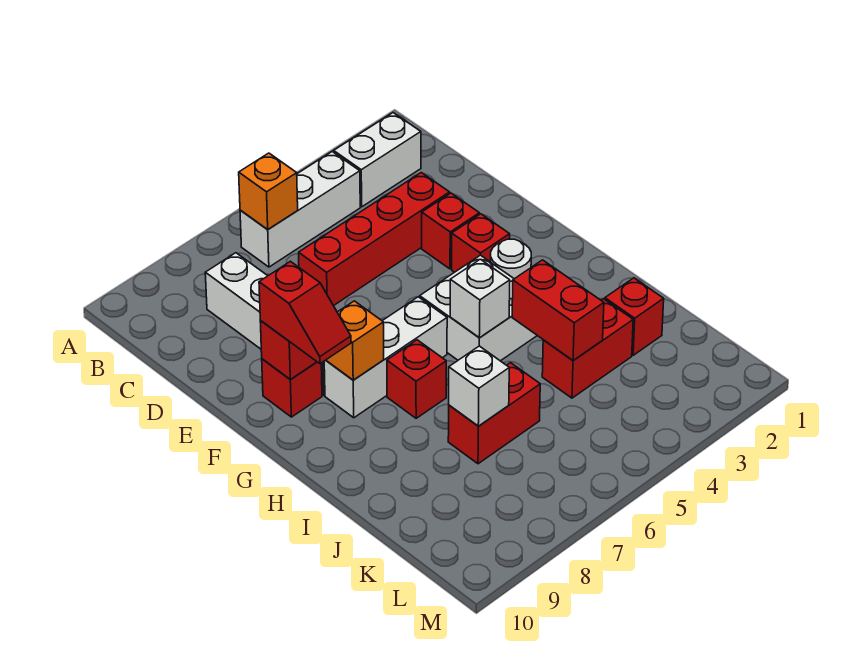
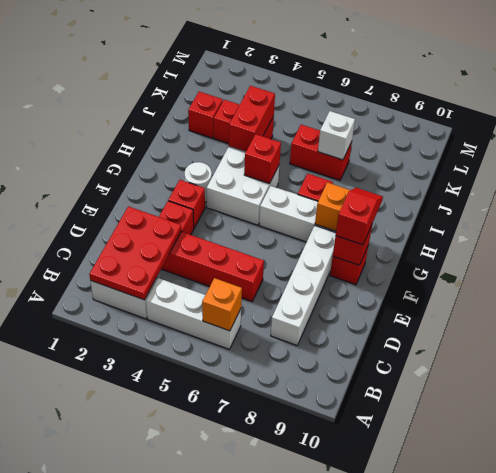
none -> red 2x3 plate [89,206,181,300]
white 1x1 brick [450,259,510,338] -> red 1x1 brick [244,134,281,184]

